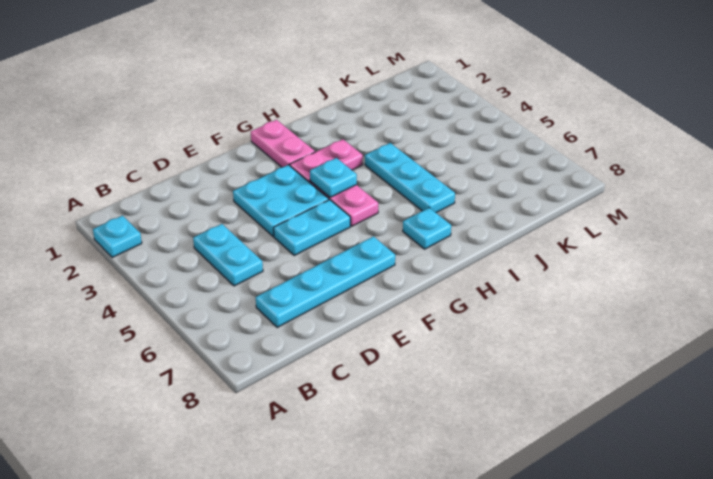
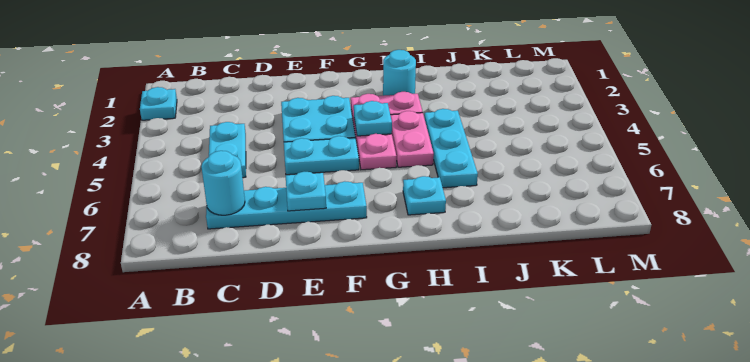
none -> cyan 1x1 round brick [201,151,245,215]
none -> cyan 1x1 plate [286,172,326,211]
pink 1x2 plate [251,120,315,167] -> pink 1x2 plate moved to [391,111,434,167]
none -> cyan 1x1 round brick [383,50,416,96]

